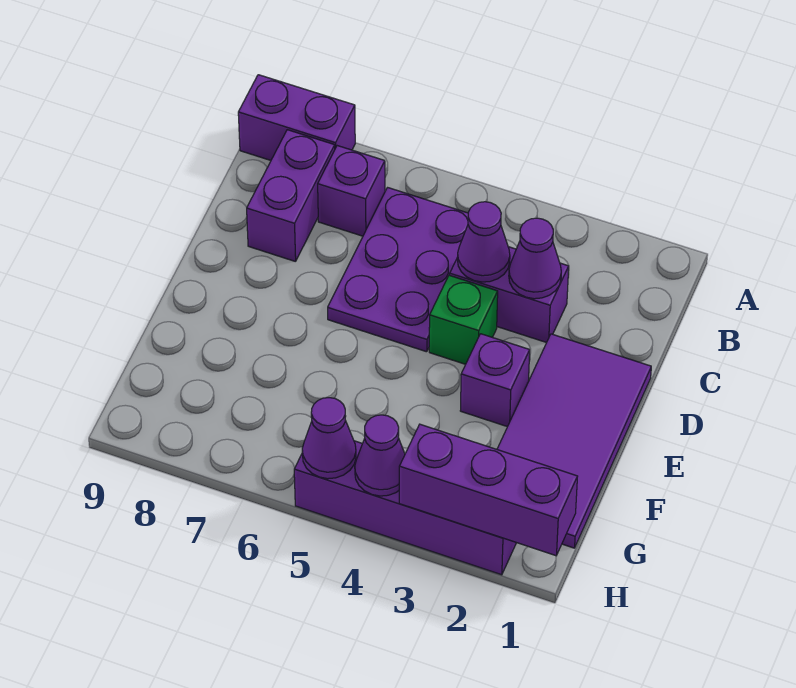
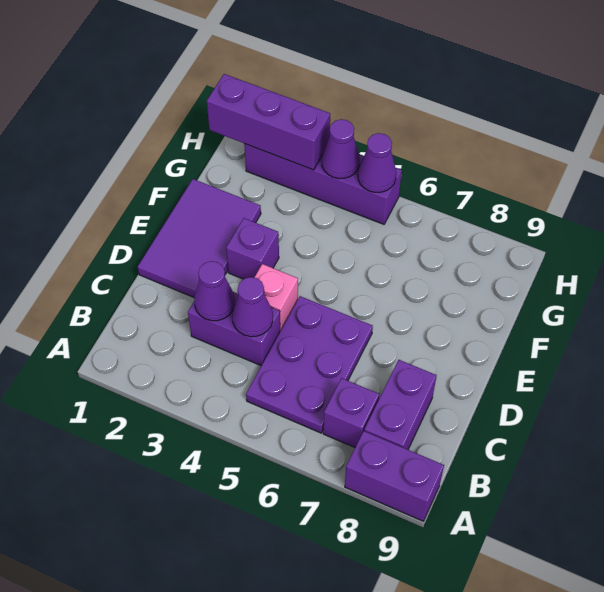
purple 2x4 tile [497,334,651,548] -> purple 2x3 tile [138,179,261,297]
green 1x1 brick [429,275,498,364] -> pink 1x1 brick [254,264,298,331]

